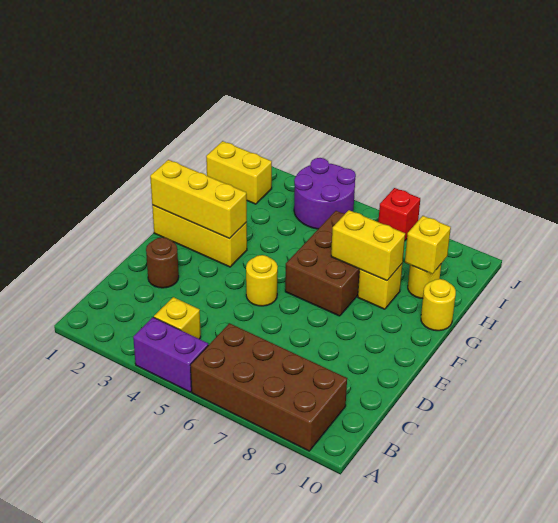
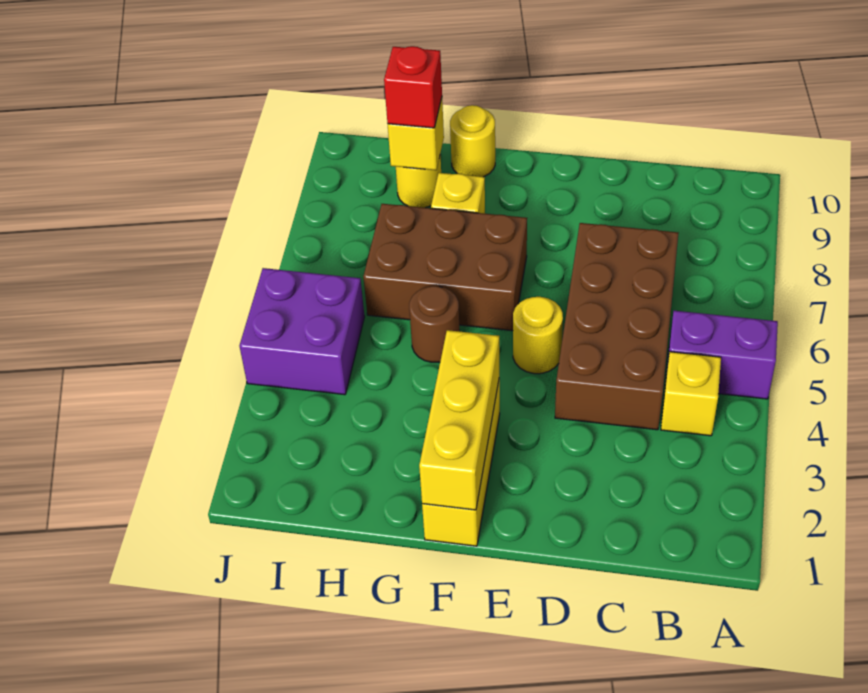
purple 1x2 brick [133,317,208,392] -> purple 1x2 brick turned to [665,311,778,399]
brown 2x4 brick [190,323,347,451] -> brown 2x4 brick moved to [555,223,678,430]
brown 1x1 round brick [146,237,179,288] -> brown 1x1 round brick moved to [409,286,460,362]
yellow 1x2 brick [331,210,405,281] -> none
yellow 1x2 brick [206,141,272,204] -> none
purple 2x2 round brick [294,158,356,229] -> purple 2x2 brick [240,268,365,395]
red 1x1 brick [378,188,420,240] -> red 1x1 brick moved to [384,46,442,128]

